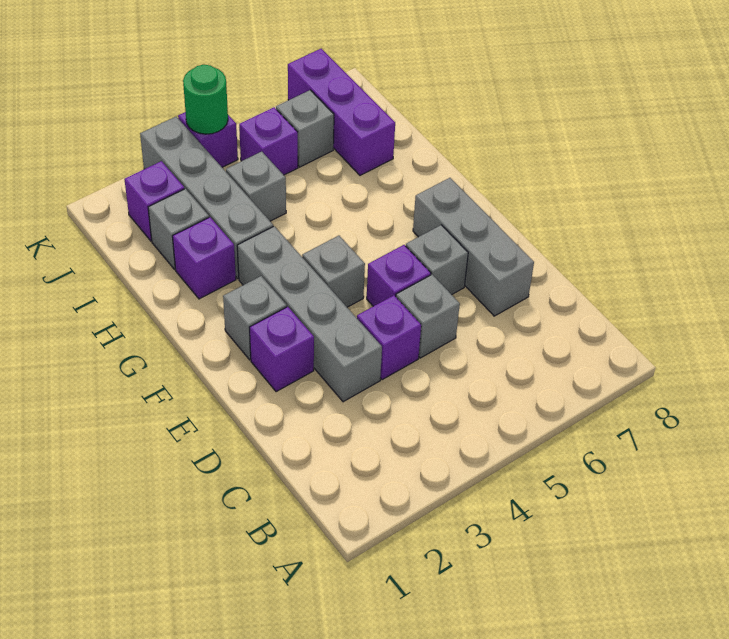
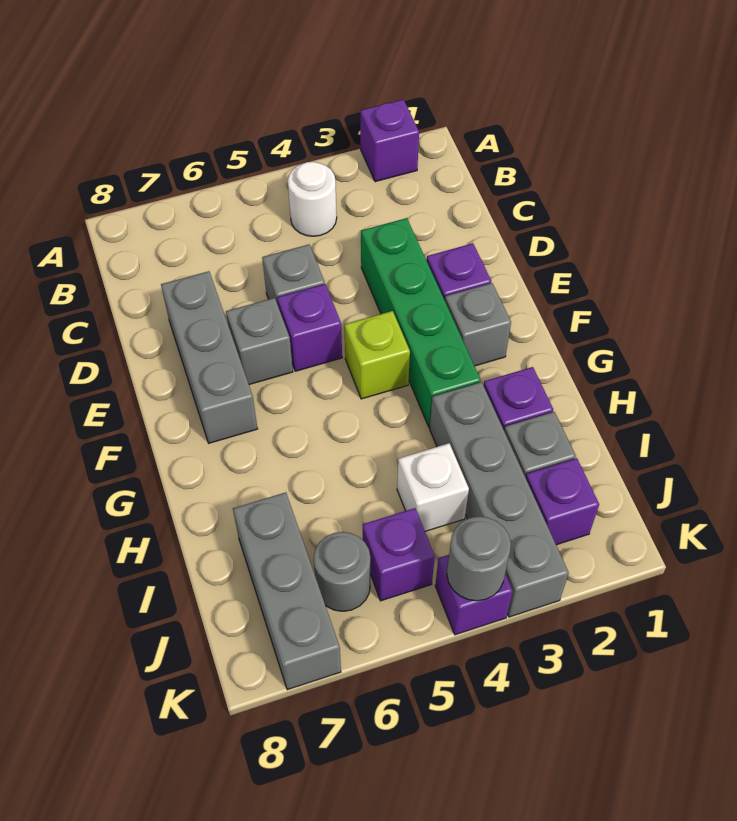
none -> white 1x1 round brick [288,162,337,236]
grey 1x4 brick [237,226,382,402] -> green 1x4 brick [361,218,481,427]
purple 1x1 brick [357,295,421,380] -> purple 1x1 brick moved to [360,99,419,182]
grey 1x1 brick [302,236,365,307] -> lime 1x1 brick [344,311,410,399]
grey 1x1 brick [226,152,286,221] -> white 1x1 brick [397,443,469,531]
purple 1x3 brick [288,49,395,175] -> grey 1x3 brick [233,492,341,690]
grey 1x1 brick [276,90,334,167] -> grey 1x1 round brick [313,532,370,611]
green 1x1 round brick [183,65,228,134] -> grey 1x1 round brick [447,516,511,601]

